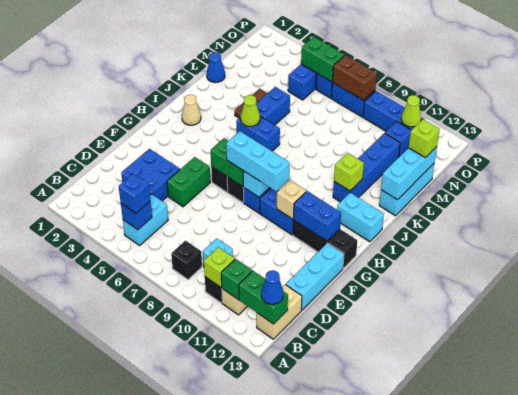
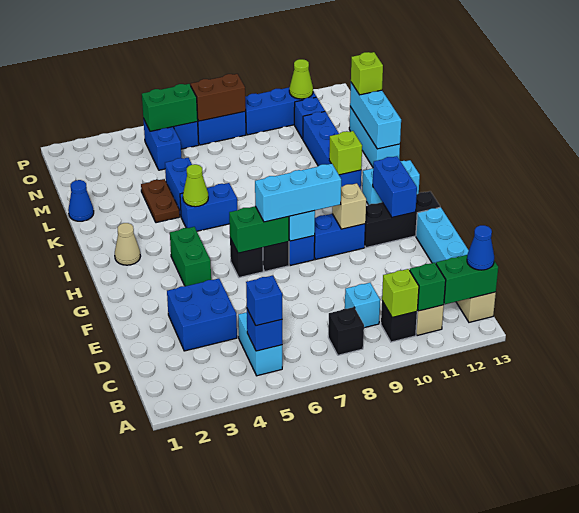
green 1x2 brick [167,157,210,207] -> green 1x2 brick moved to [170,227,211,286]
blue 1x2 brick [293,191,341,241] -> blue 1x2 brick turned to [373,156,417,217]

